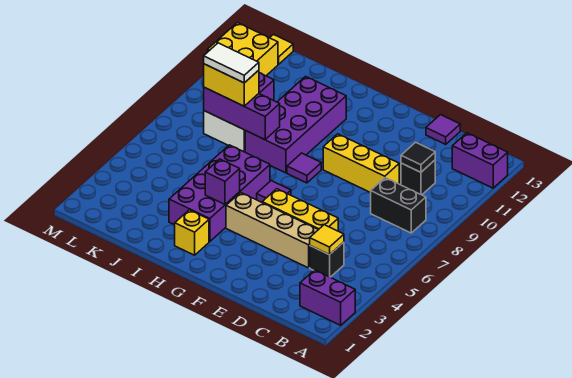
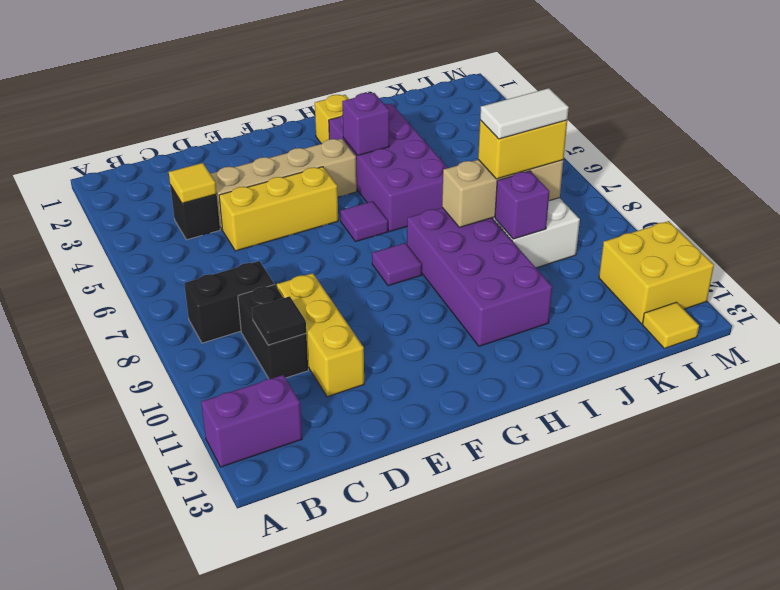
purple 1x2 brick [300,270,355,325] -> none
black 1x1 brick [401,160,435,195] -> black 1x2 brick [238,285,308,379]
yellow 1x3 brick [323,134,399,193] -> yellow 1x3 brick turned to [277,273,364,397]
purple 1x1 tile [426,115,460,144] -> none
purple 1x3 brick [204,87,280,140] -> tan 1x3 brick [442,160,563,227]

